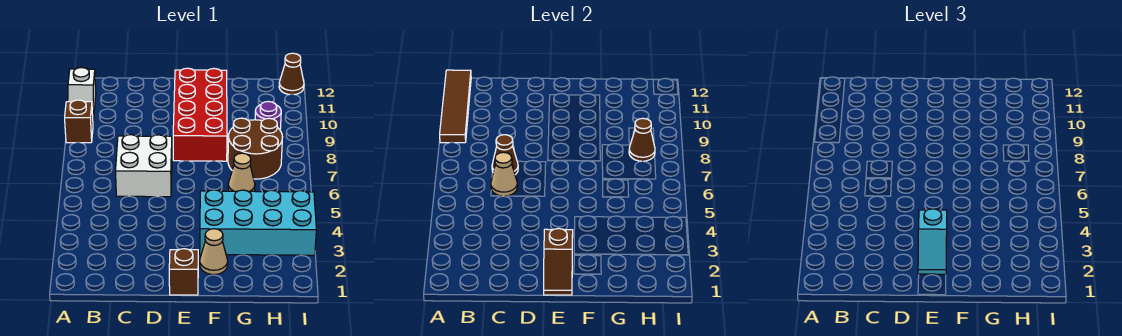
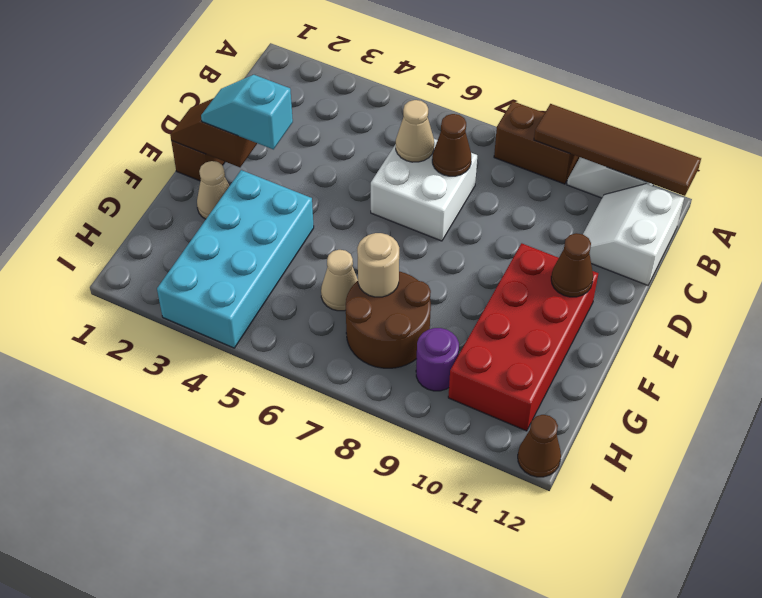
brown 1x1 brick [65,100,93,143] -> brown 1x2 brick [494,101,580,184]
none -> white 2x2 slope [583,184,684,285]
red 2x4 brick [173,68,227,161] -> red 2x4 brick turned to [448,243,598,431]
none -> tan 1x1 round brick [357,233,399,297]
brown 1x1 cone [629,118,655,161] -> brown 1x1 cone moved to [551,233,593,297]

